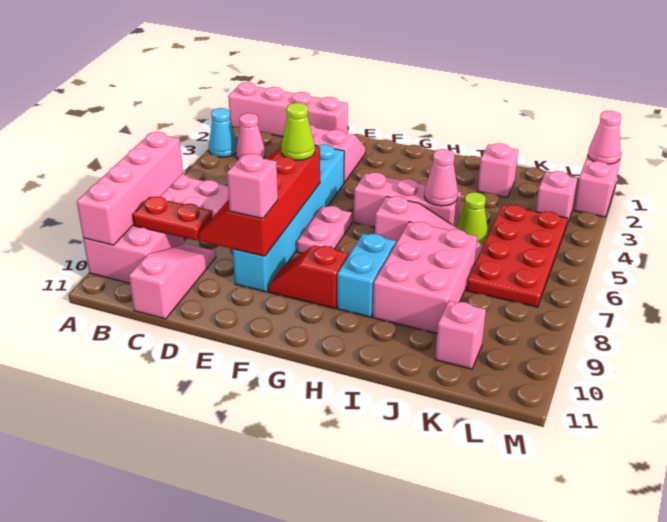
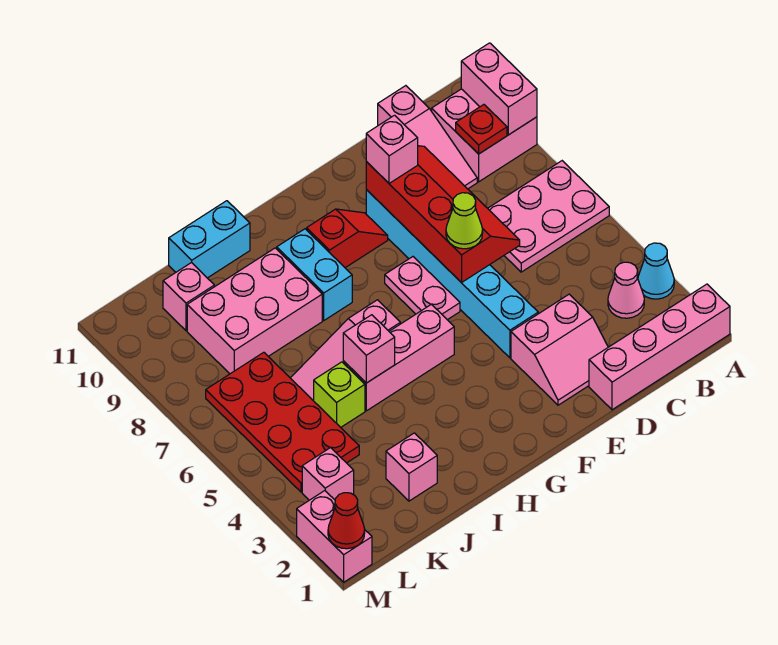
pink 1x4 brick [77,132,183,245] -> pink 1x2 brick [461,43,537,135]
red 1x2 plate [133,197,213,240] -> red 1x1 plate [456,105,507,154]
pink 1x1 cone [424,149,458,206] -> pink 1x1 brick [343,315,395,383]
pink 2x3 brick [373,222,477,333] -> pink 2x3 brick turned to [187,248,322,374]
none -> cyan 1x2 brick [169,201,250,278]
lime 1x1 cone [457,192,488,245] -> lime 1x1 brick [313,362,365,427]
pink 1x1 cone [588,111,621,164] -> red 1x1 cone [328,493,365,549]

